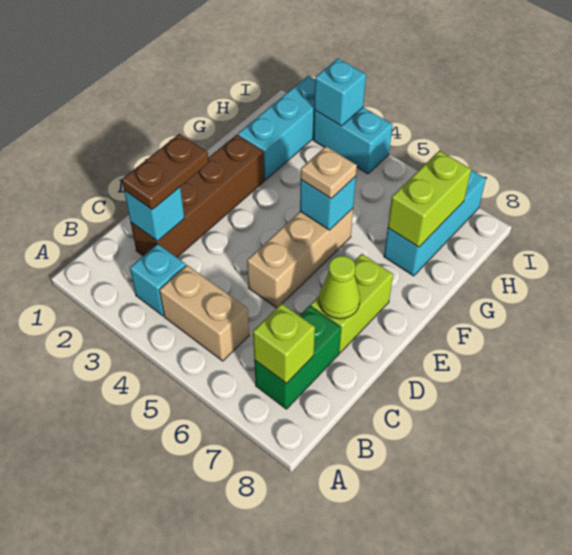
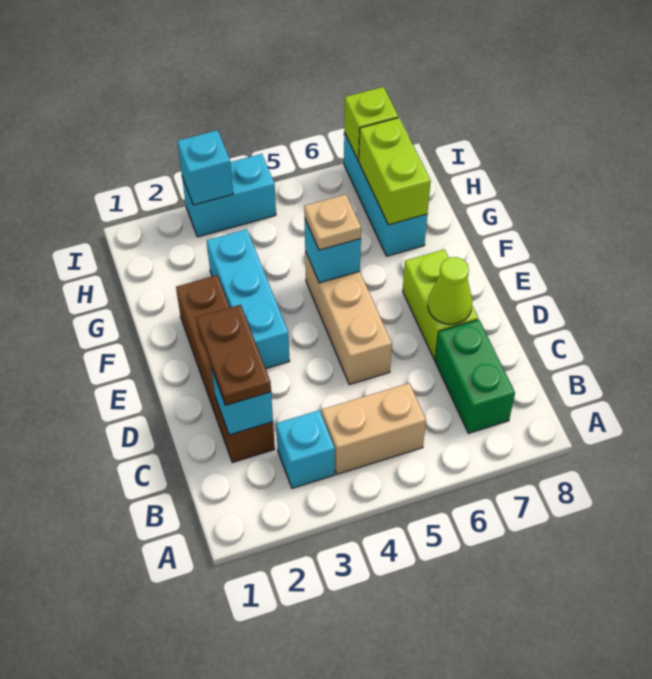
lime 1x1 brick [253,303,315,384] -> lime 1x1 brick moved to [344,87,398,161]
cyan 1x3 brick [238,76,315,180] -> cyan 1x3 brick moved to [207,229,290,369]

